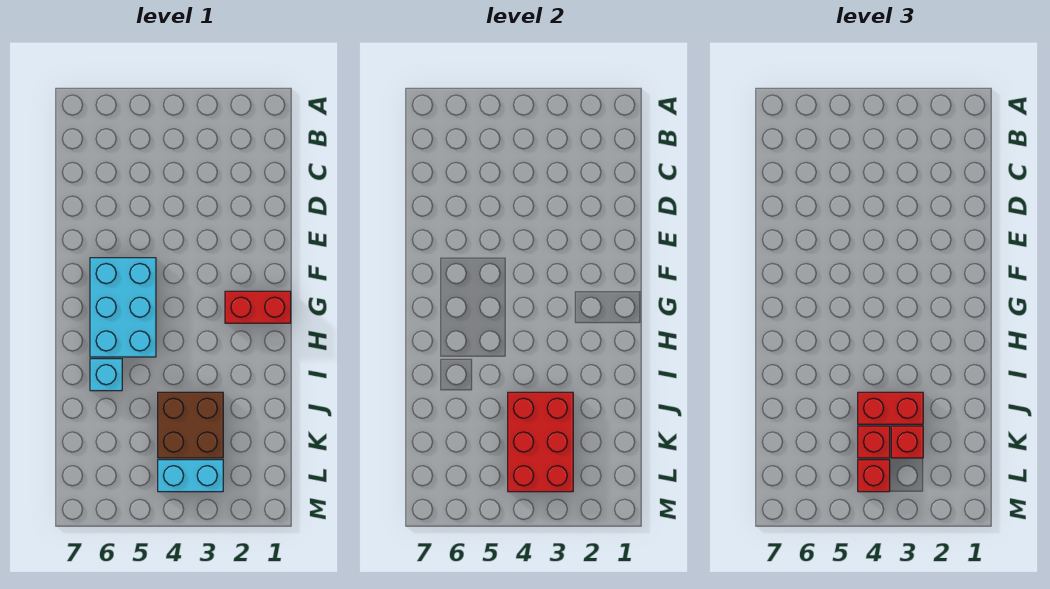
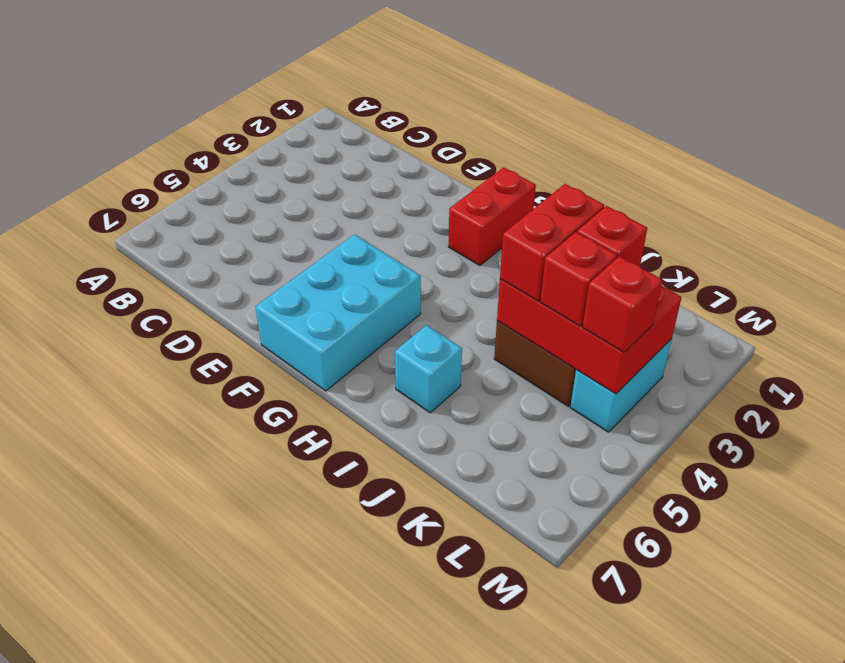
cyan 2x3 brick [90,258,156,357] -> cyan 2x3 brick turned to [256,234,421,391]

